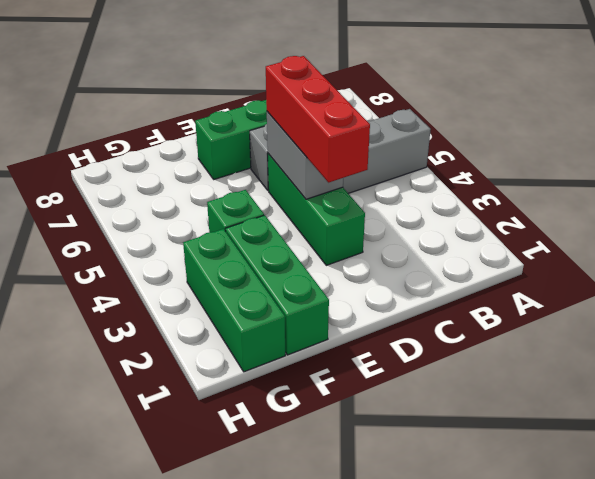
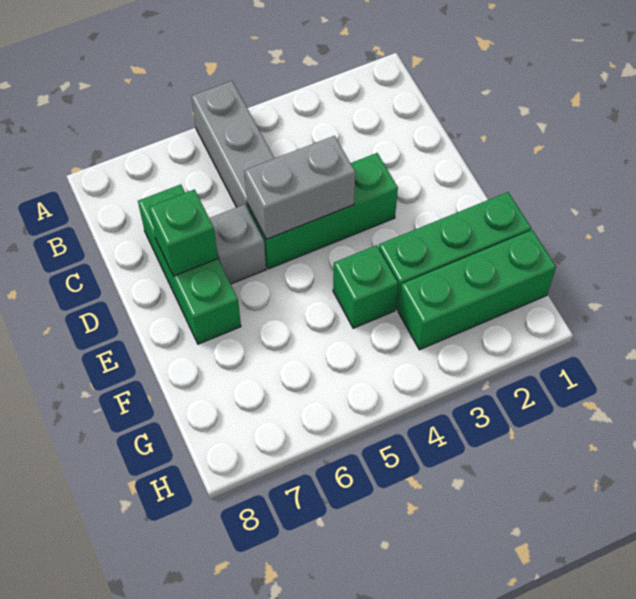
red 1x3 brick [266,56,370,183] -> none
none -> green 1x1 brick [149,190,218,276]

